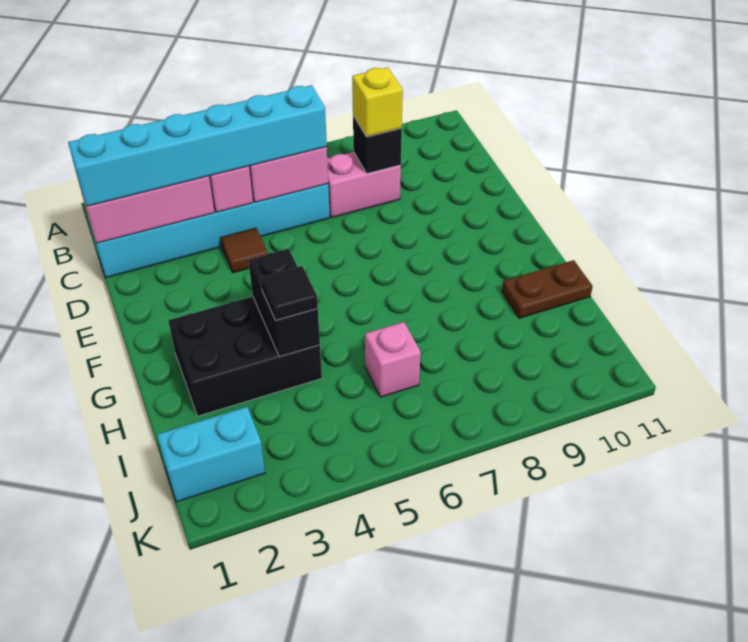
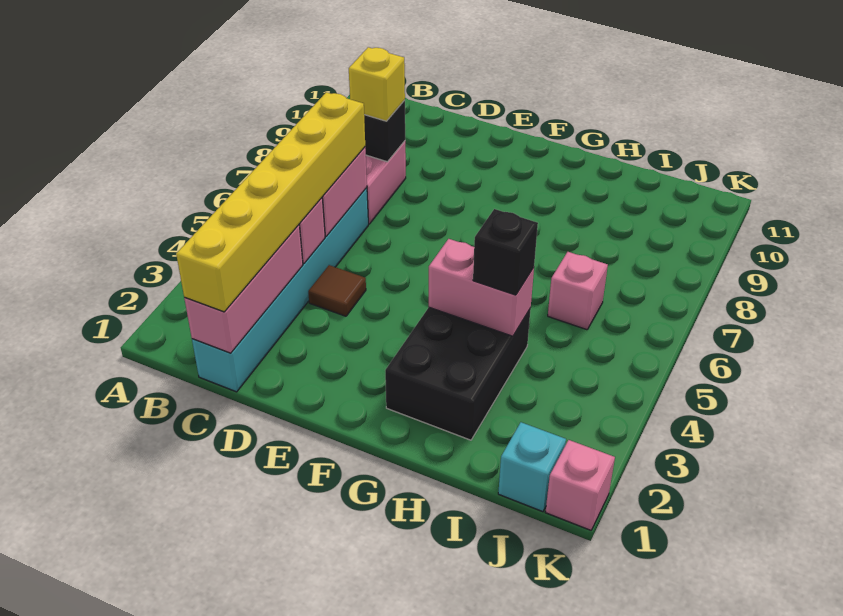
cyan 1x6 brick [68,85,327,206] -> yellow 1x6 brick [176,92,365,312]
black 1x2 brick [248,249,320,357] -> pink 1x2 brick [429,239,534,336]
black 1x1 tile [260,266,318,320] -> black 1x1 brick [473,209,538,295]
brown 1x2 plate [502,260,593,318] -> none
cyan 1x2 brick [157,407,265,502] -> cyan 1x1 brick [498,422,566,512]
none -> pink 1x1 brick [545,440,615,530]

